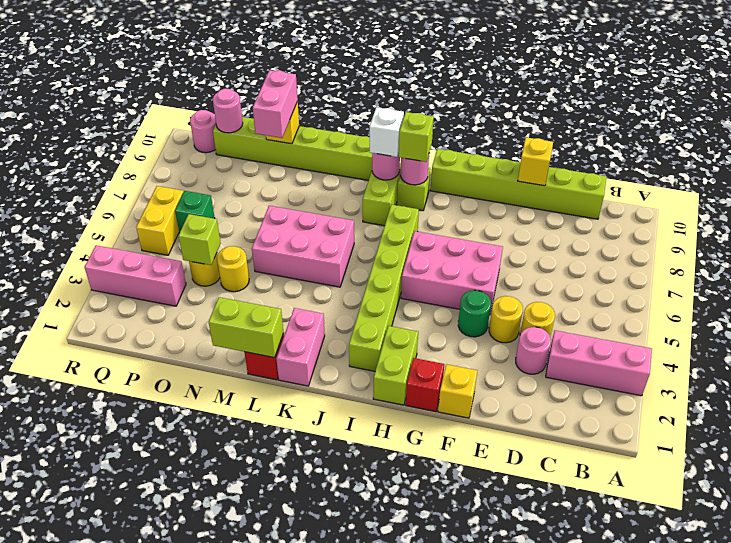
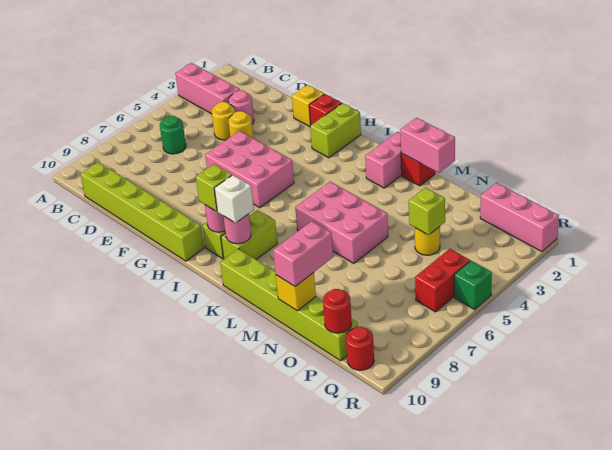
yellow 1x1 brick [518,137,553,186] -> none
green 1x1 round brick [458,290,491,337] -> green 1x1 round brick moved to [160,116,186,154]
lime 1x6 brick [349,204,419,371] -> none
lime 1x2 brick [209,297,284,358] -> pink 1x2 brick [400,118,455,173]
yellow 1x1 round brick [217,246,249,292] -> none
pink 1x3 brick [84,245,186,306] -> pink 1x3 brick moved to [480,183,559,252]
green 1x1 brick [175,191,215,233] -> green 1x1 brick moved to [454,261,492,309]
pink 1x1 round brick [213,89,243,133] -> red 1x1 round brick [323,289,352,333]
yellow 1x2 brick [136,186,183,255] -> red 1x2 brick [415,249,470,312]
pink 1x1 round brick [190,110,216,153] -> red 1x1 round brick [346,327,374,370]

